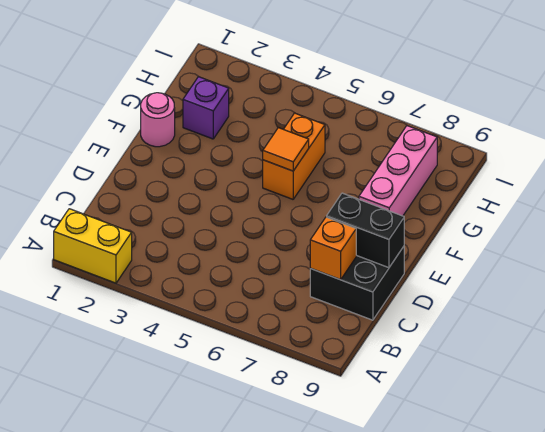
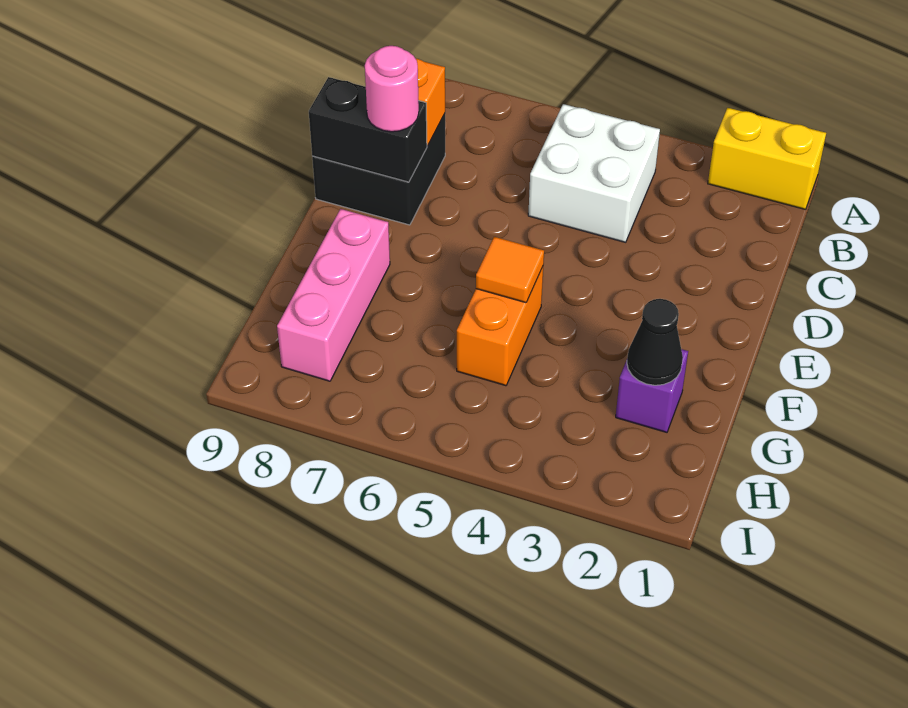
none -> white 2x2 brick [528,104,660,242]
pink 1x1 round brick [141,93,175,147] -> pink 1x1 round brick moved to [365,46,419,132]
none -> black 1x1 cone [627,299,683,385]

